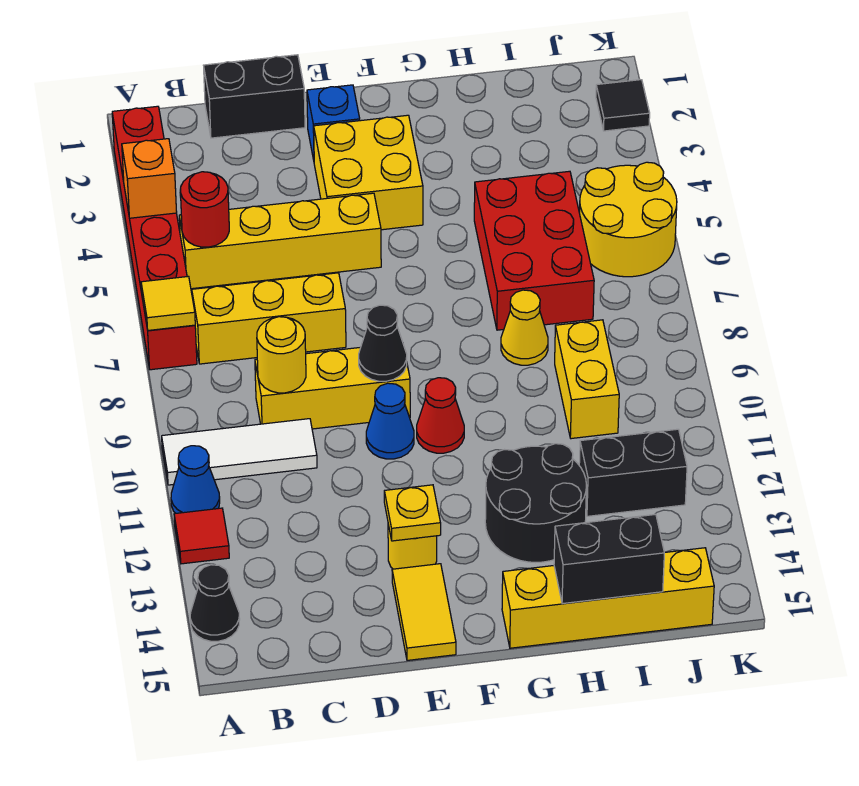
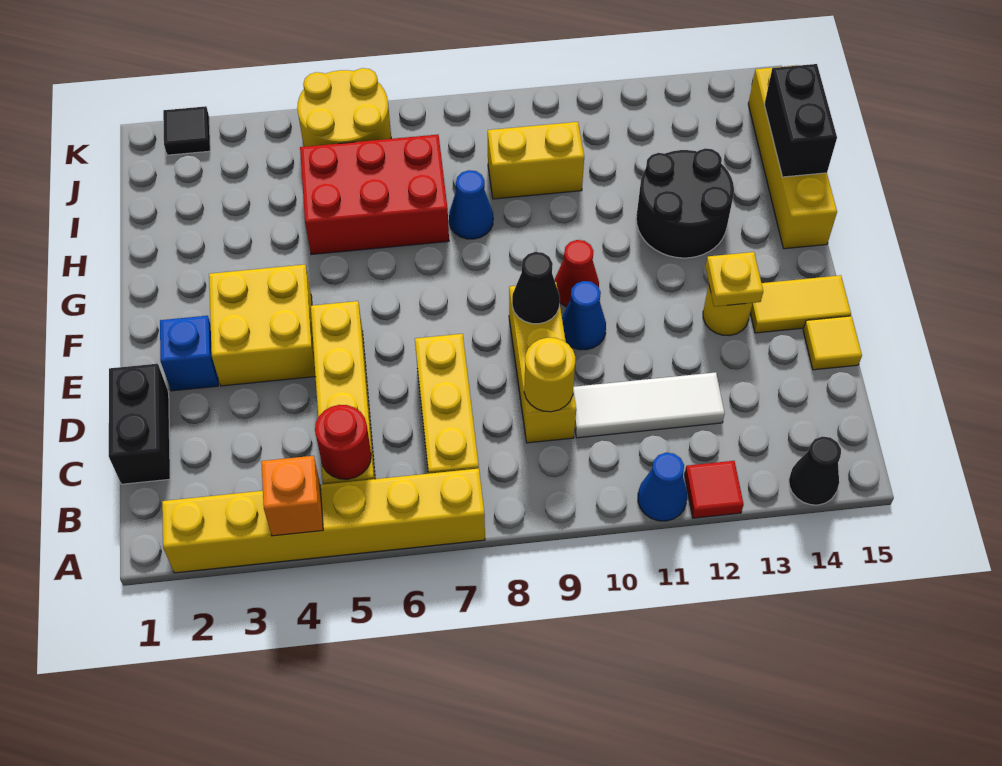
red 1x6 brick [112,106,197,370] -> yellow 1x6 brick [162,468,485,573]
yellow 1x1 tile [141,276,195,330] -> yellow 1x1 tile moved to [803,316,862,370]
white 1x3 tile [162,419,317,485] -> white 1x3 tile turned to [573,372,725,438]
yellow 1x1 cone [501,290,548,365] -> blue 1x1 cone [449,170,493,239]
black 1x2 brick [579,429,687,516] -> none

